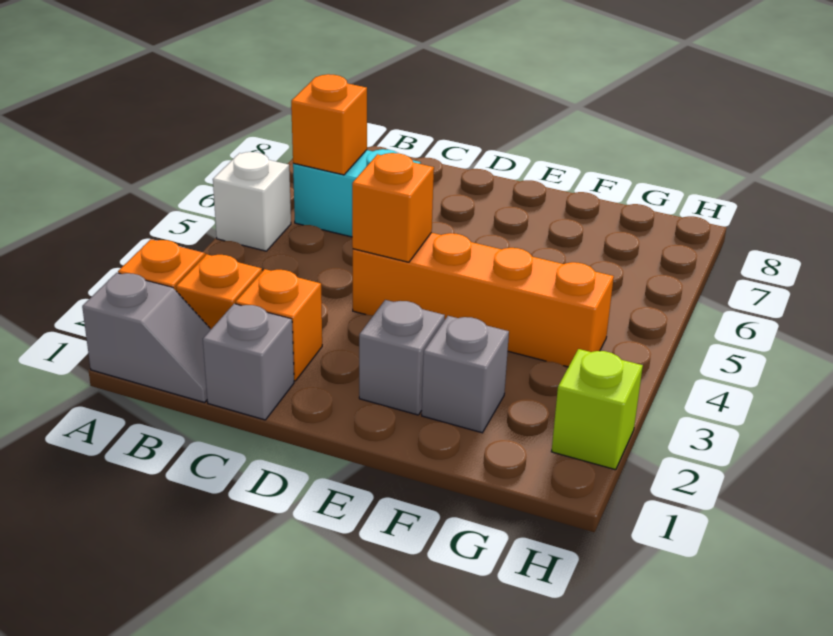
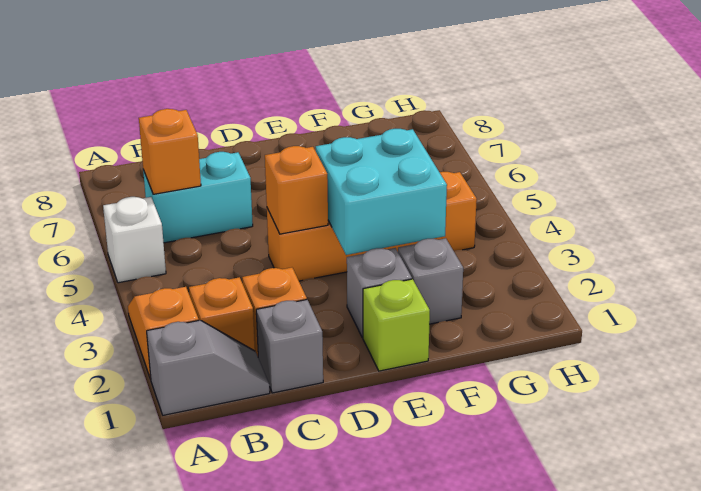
none -> cyan 2x2 brick [316,129,447,255]
lime 1x1 brick [551,349,643,470] -> lime 1x1 brick moved to [363,279,430,371]

